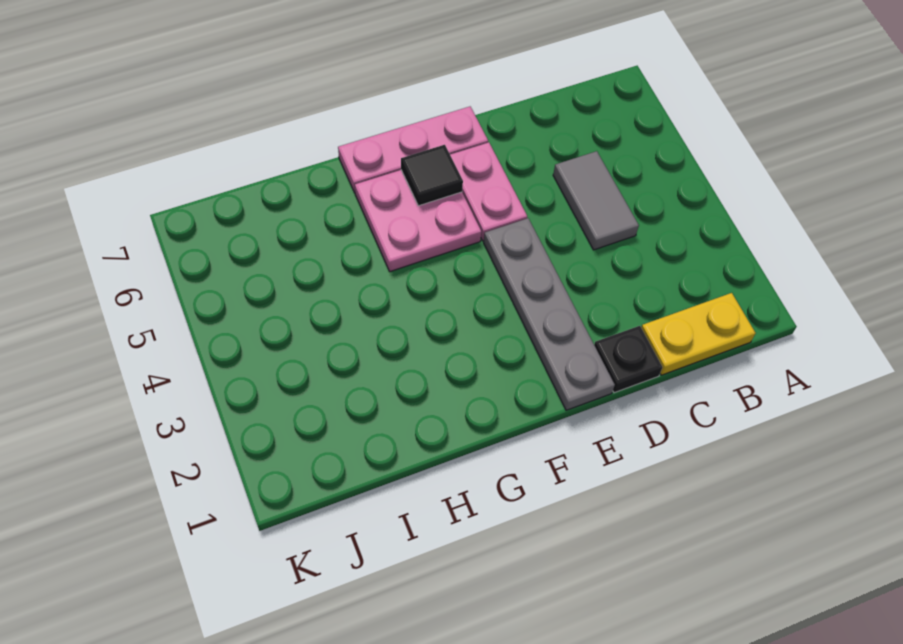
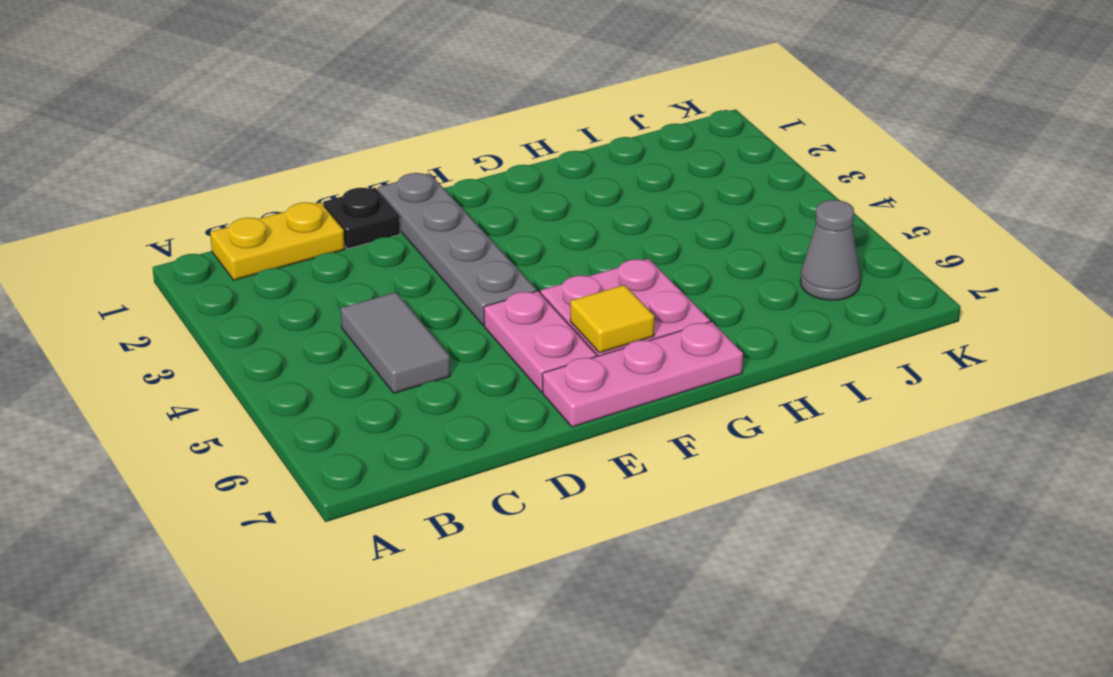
black 1x1 tile [401,145,463,206] -> yellow 1x1 tile [570,285,654,353]
none -> grey 1x1 cone [801,200,861,300]

